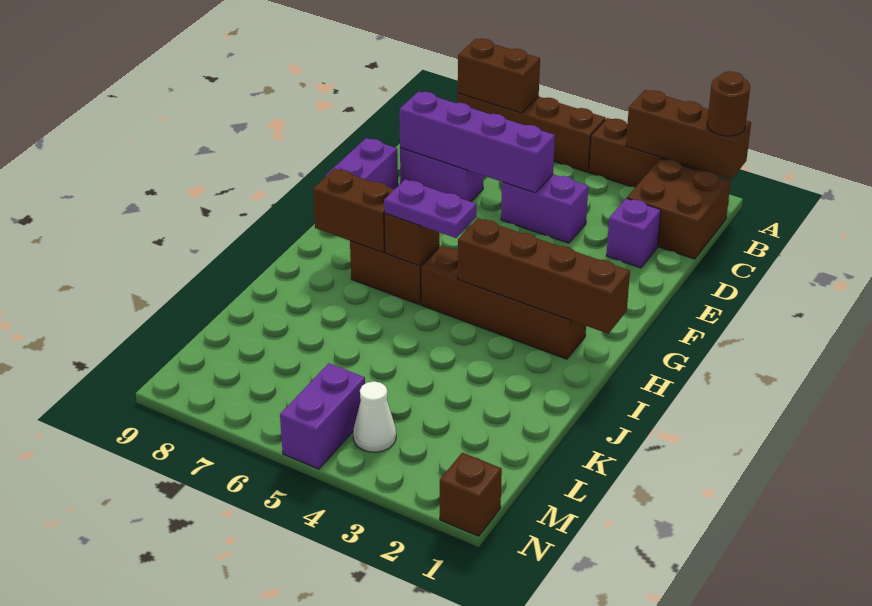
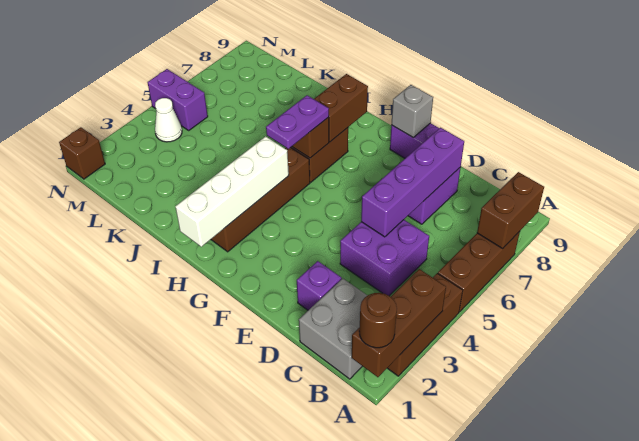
brown 1x4 brick [458,93,606,172] -> brown 1x3 brick [438,231,520,312]
brown 2x2 brick [627,159,731,259] -> grey 2x2 brick [299,279,368,379]
purple 1x2 brick [501,174,588,243] -> purple 2x2 brick [340,220,429,296]
none -> grey 1x1 brick [391,85,433,137]
brown 1x4 brick [458,218,630,334] -> white 1x4 brick [176,136,289,247]

